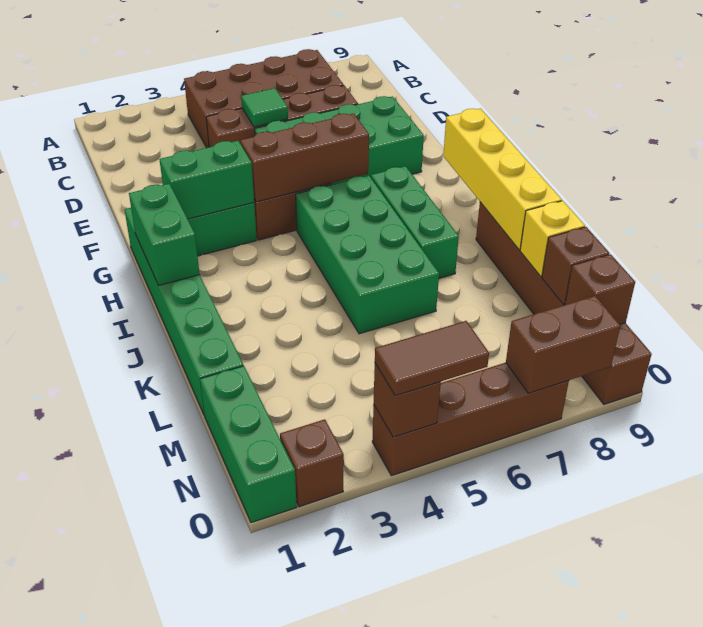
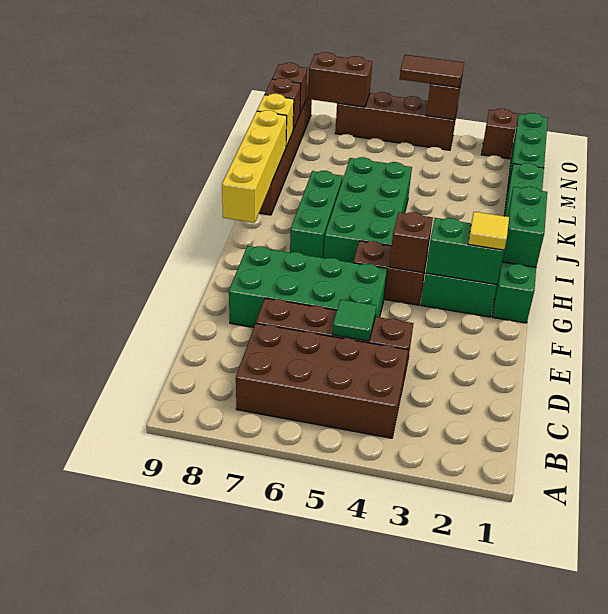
none -> yellow 1x1 tile [468,212,509,250]
brown 1x3 brick [240,114,369,202] -> brown 1x1 brick [389,212,433,273]

